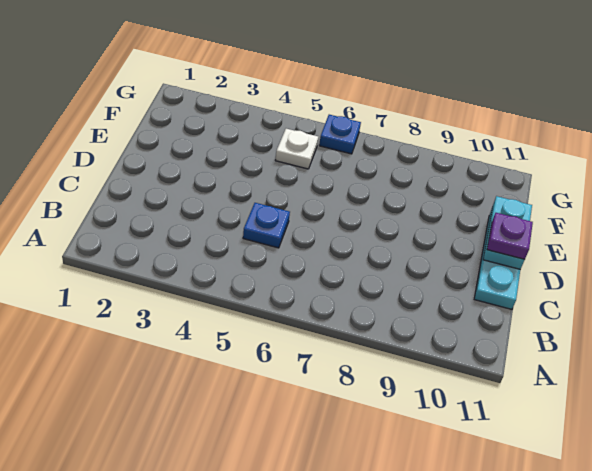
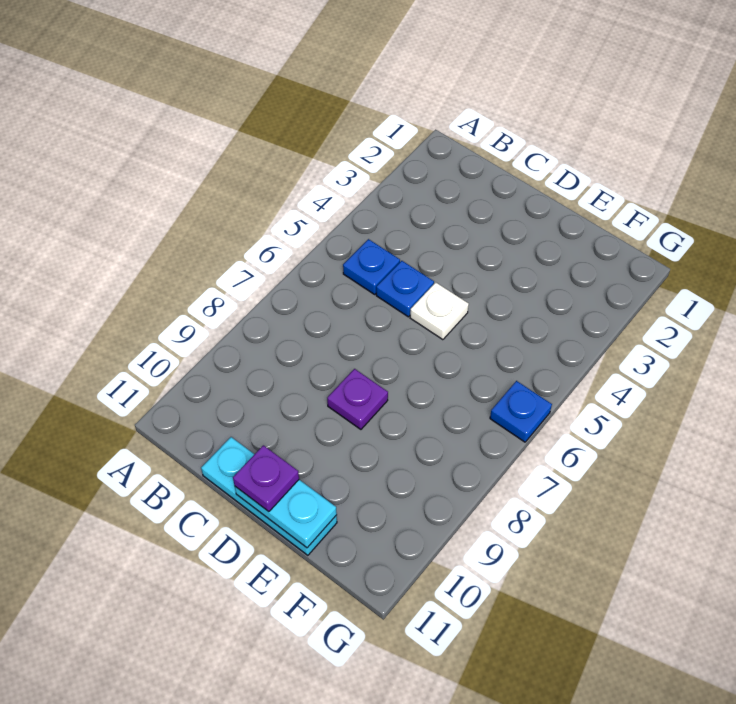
none -> blue 1x1 plate [343,239,400,294]
none -> purple 1x1 plate [327,369,388,429]
white 1x1 plate [275,129,318,169] -> white 1x1 plate moved to [410,282,469,340]

